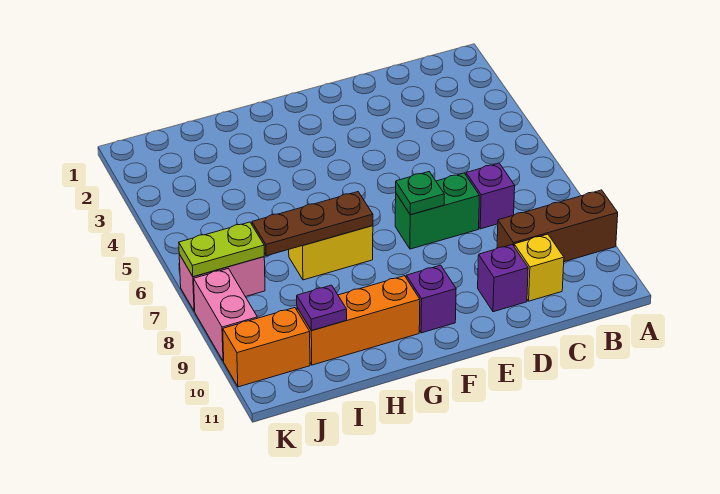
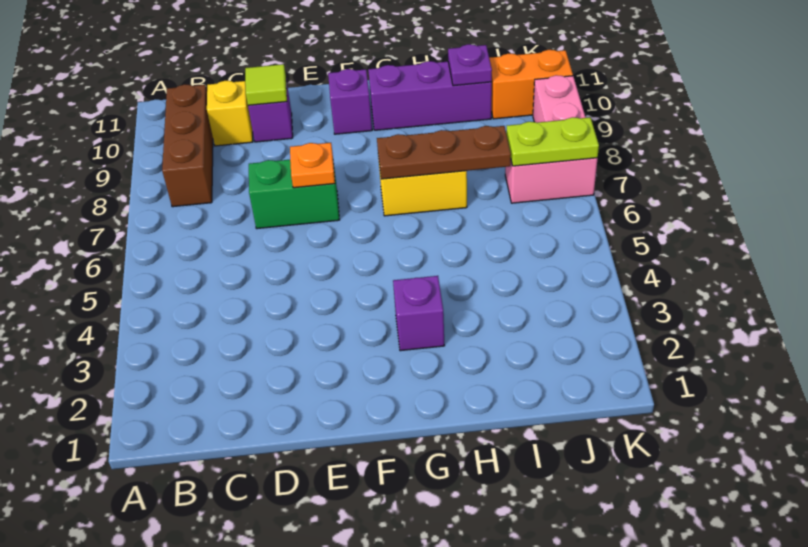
brown 1x3 brick [497,190,618,262] -> brown 1x3 brick turned to [162,84,213,207]
purple 1x1 brick [466,163,515,229] -> purple 1x1 brick moved to [393,276,445,351]
none -> lime 1x1 tile [245,64,287,105]
green 1x1 plate [396,172,444,215] -> orange 1x1 plate [290,143,335,188]
orange 1x3 brick [297,276,420,365] -> purple 1x3 brick [368,61,492,130]

